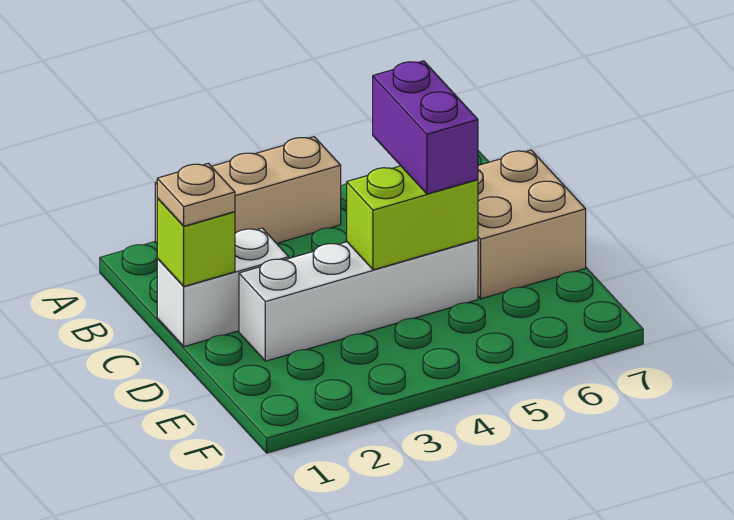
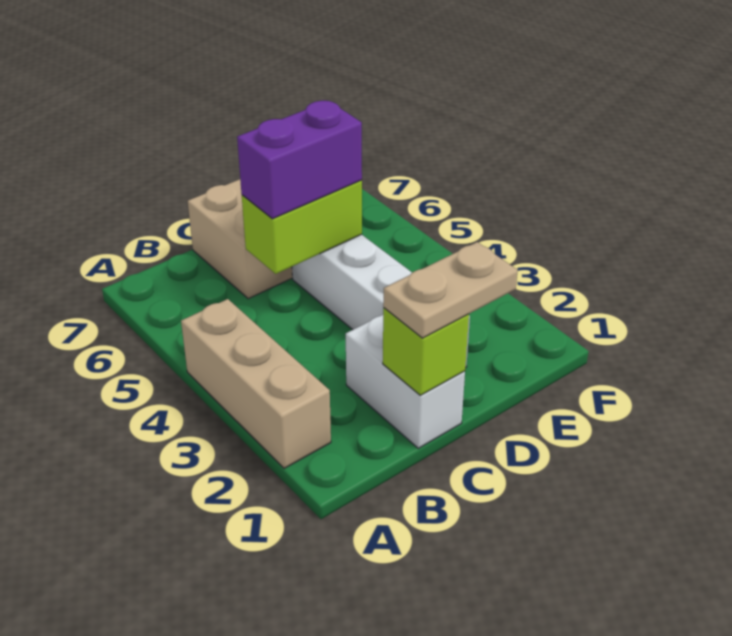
tan 1x1 plate [157,163,235,226] -> tan 1x2 plate [383,242,518,338]
lime 1x2 brick [347,166,478,270] -> lime 1x2 brick turned to [242,180,362,274]

